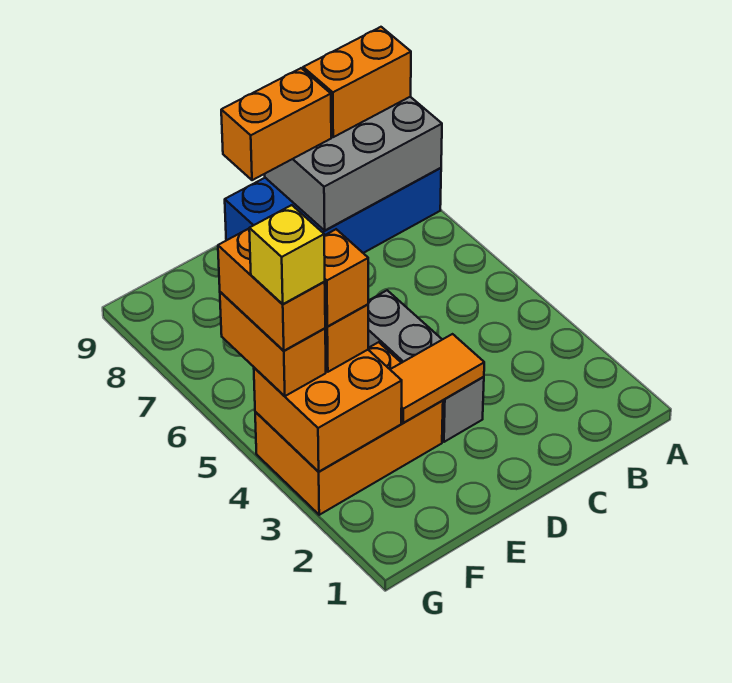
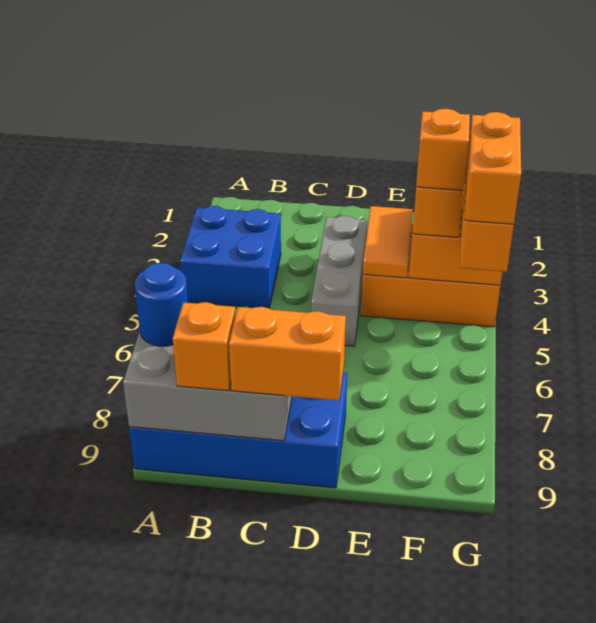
none -> blue 2x2 brick [180,206,281,308]
none -> blue 1x1 round brick [135,263,188,346]
orange 1x2 brick [303,27,411,137] -> orange 1x1 brick [173,302,235,391]
orange 1x2 tile [390,334,484,423] -> orange 1x2 tile turned to [363,206,413,278]
yellow 1x1 brick [249,205,325,304] -> none

